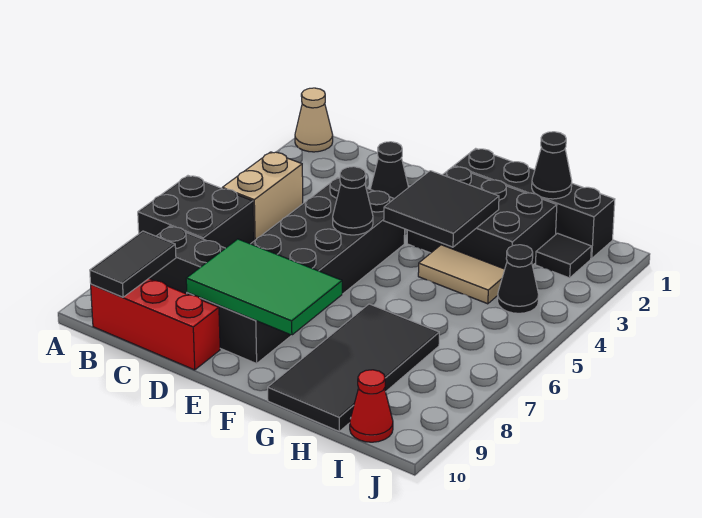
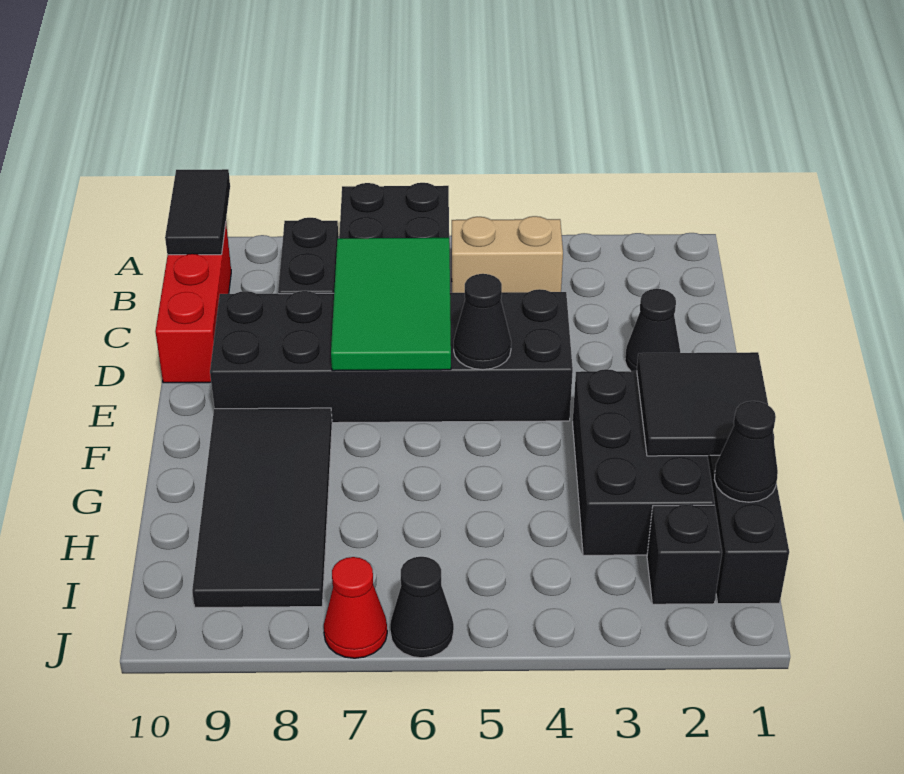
tan 1x1 cone [295,88,333,152] -> none
black 1x2 tile [90,231,176,297] -> black 1x2 tile turned to [165,169,230,255]
green 2x3 tile [186,239,342,335] -> green 2x3 tile moved to [331,238,451,371]
black 2x2 tile [384,171,499,247] -> black 2x2 tile moved to [637,352,774,456]
tan 1x2 tile [418,245,505,304] -> none
black 2x4 tile [268,304,439,431] -> black 2x4 tile turned to [192,408,332,608]
black 1x1 tile [536,233,591,278] -> black 1x1 brick [647,505,722,604]
black 1x1 cone [498,245,539,313] -> black 1x1 cone moved to [390,557,454,658]
red 1x1 cone [350,370,393,442] -> red 1x1 cone moved to [324,557,387,658]

